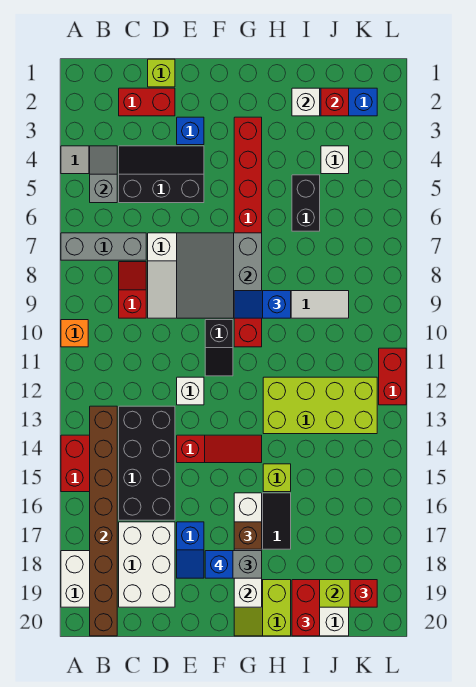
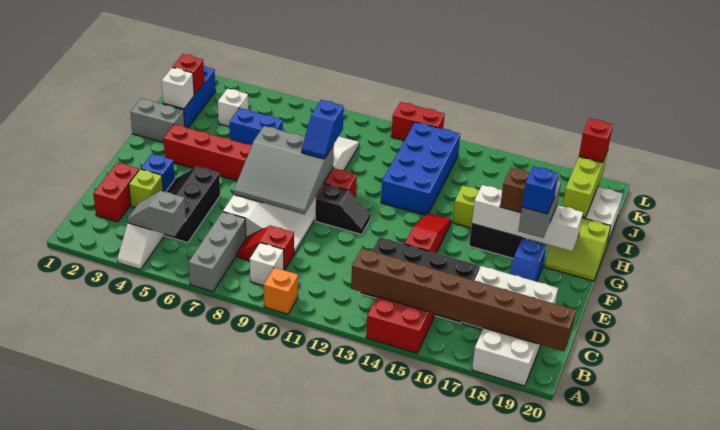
lime 1x1 brick [148,59,175,87] -> lime 1x1 brick moved to [129,169,163,208]
white 1x1 brick [177,377,204,405] -> white 1x1 brick moved to [250,243,284,286]
blue 1x2 slope [177,522,204,578] -> blue 1x2 slope turned to [510,239,546,282]
none -> grey 1x2 brick [130,98,185,142]
lime 2x4 brick [263,377,377,434] -> blue 2x4 brick [381,122,460,215]
black 1x2 brick [292,175,320,231] -> blue 1x2 brick [230,108,283,145]
red 1x2 brick [292,580,320,636] -> none

